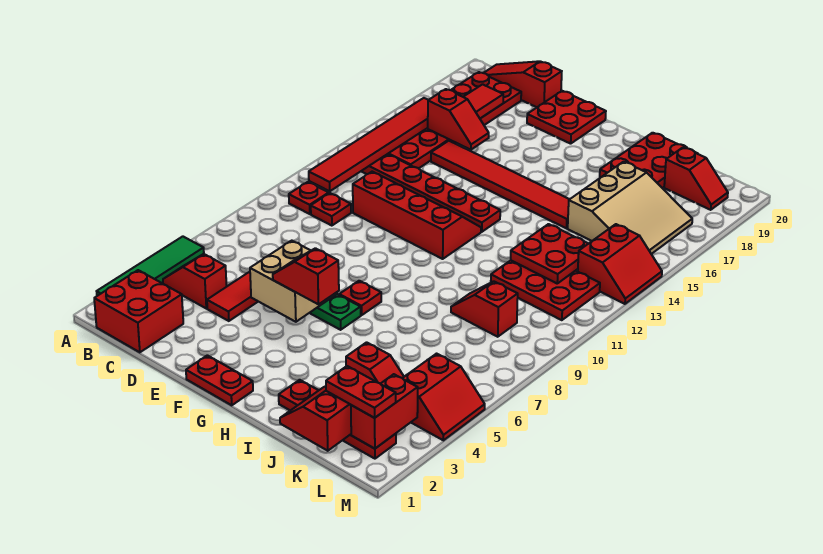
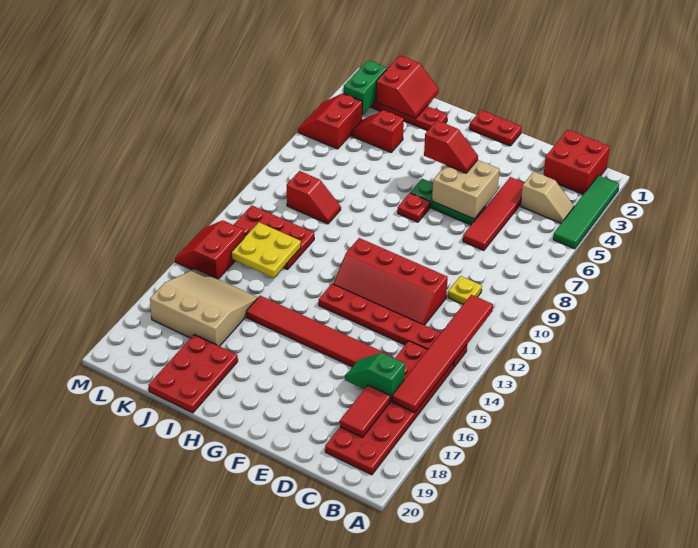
red 1x2 slope [163,254,227,308] -> tan 1x2 slope [520,172,574,223]
red 1x1 plate [289,182,329,214] -> none
red 1x3 slope [484,61,562,107] -> none
red 1x1 plate [311,193,351,226] -> yellow 1x1 plate [448,276,482,304]
red 1x2 slope [428,89,489,150] -> green 1x2 slope [345,353,405,401]
red 2x2 plate [527,91,606,144] -> none
red 2x2 plate [511,224,588,283] -> yellow 2x2 plate [231,222,301,278]
tan 3x3 slope [568,162,692,254] -> tan 3x3 slope turned to [150,269,258,346]
red 1x2 plate [326,366,396,418] -> none
red 1x2 slope [664,147,728,210] -> none
red 1x2 brick [351,374,418,449] -> green 1x2 brick [344,60,387,115]

